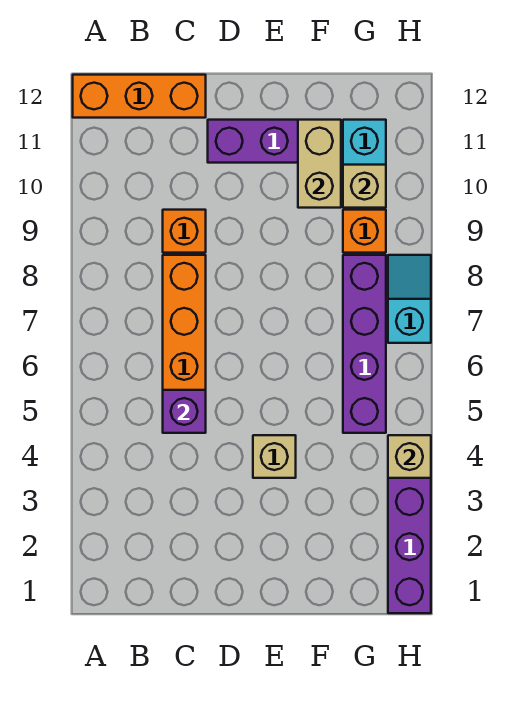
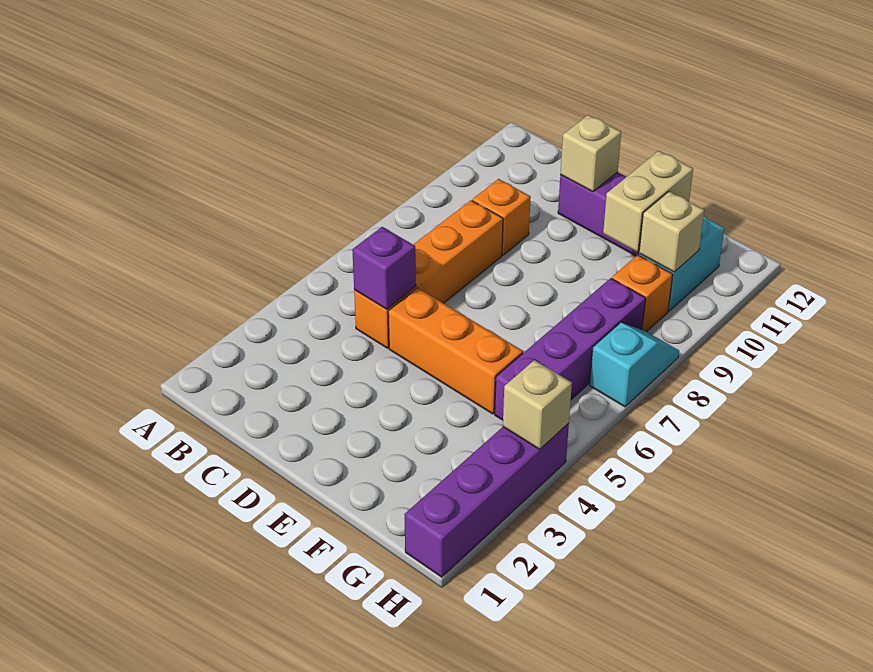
orange 1x3 brick [73,75,206,118] -> orange 1x3 brick moved to [388,288,523,414]
tan 1x1 brick [253,435,296,478] -> tan 1x1 brick moved to [560,115,621,192]

